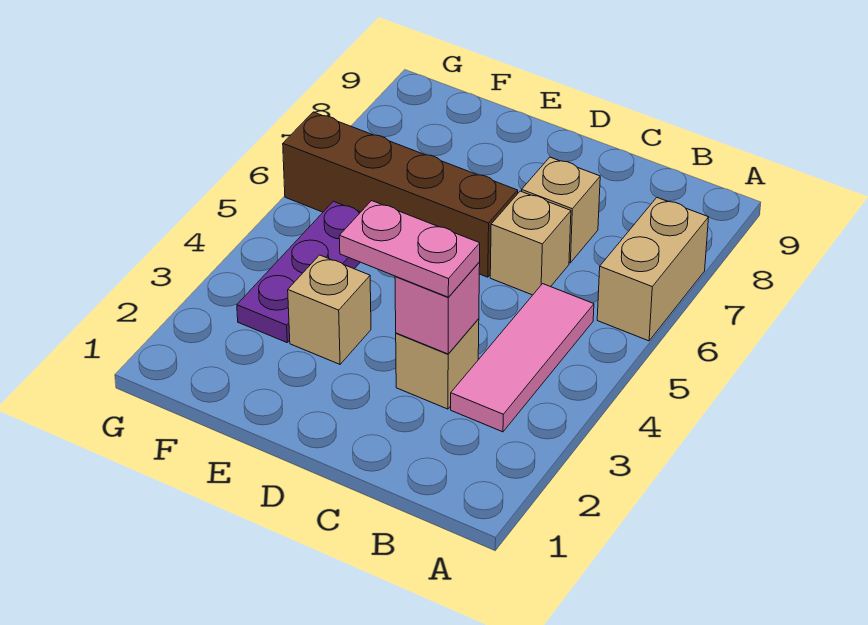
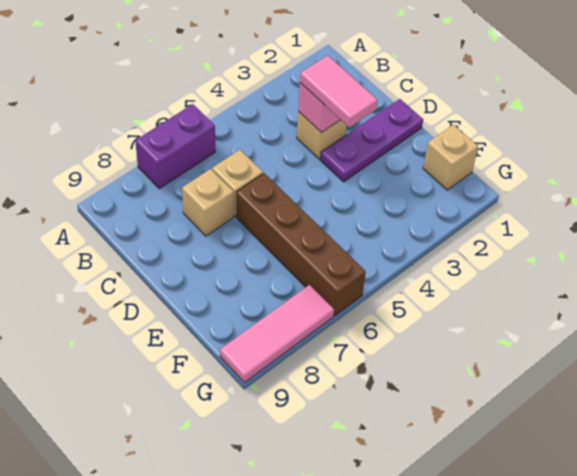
tan 1x2 brick [597,198,709,341] -> purple 1x2 brick [135,104,216,188]
pink 1x3 tile [451,284,594,432] -> pink 1x3 tile moved to [220,285,334,383]
pink 1x2 plate [339,201,480,297] -> pink 1x2 tile [300,55,378,127]
tan 1x1 brick [288,255,371,364] -> tan 1x1 brick moved to [423,125,478,190]
purple 1x3 plate [237,201,360,342] -> purple 1x3 plate moved to [320,99,423,182]

